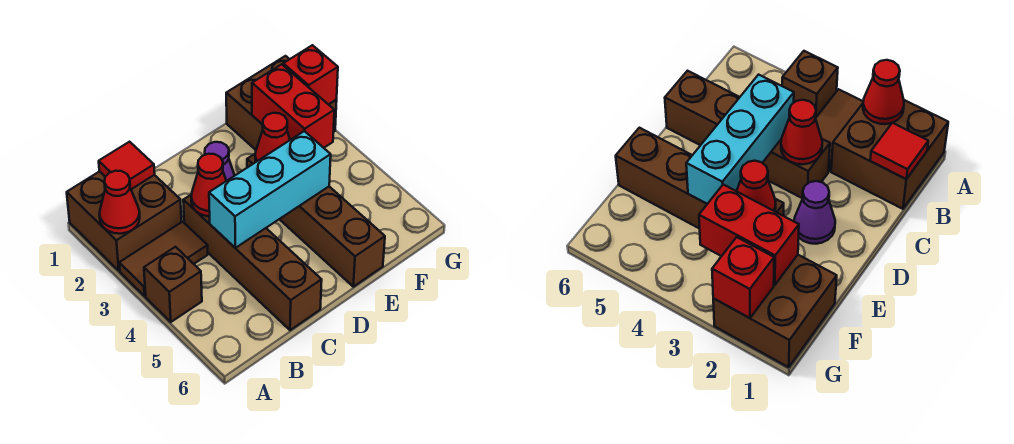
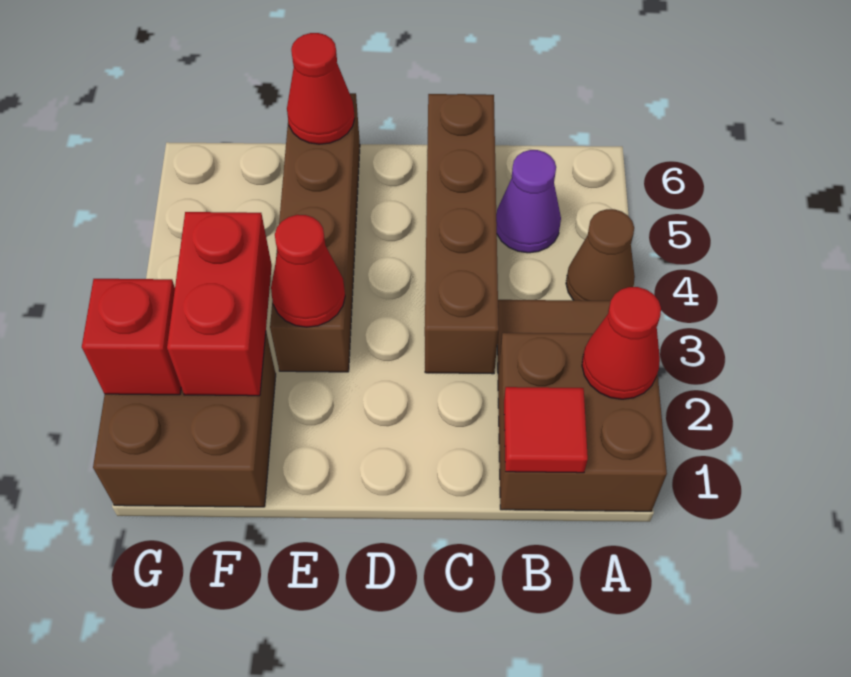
brown 1x1 brick [144,247,202,322] -> brown 1x1 cone [566,209,635,301]
red 1x1 cone [191,154,226,216] -> red 1x1 cone moved to [287,33,355,144]
cyan 1x3 brick [209,131,331,248] -> none
purple 1x1 cone [205,142,235,181] -> purple 1x1 cone moved to [496,150,561,253]

